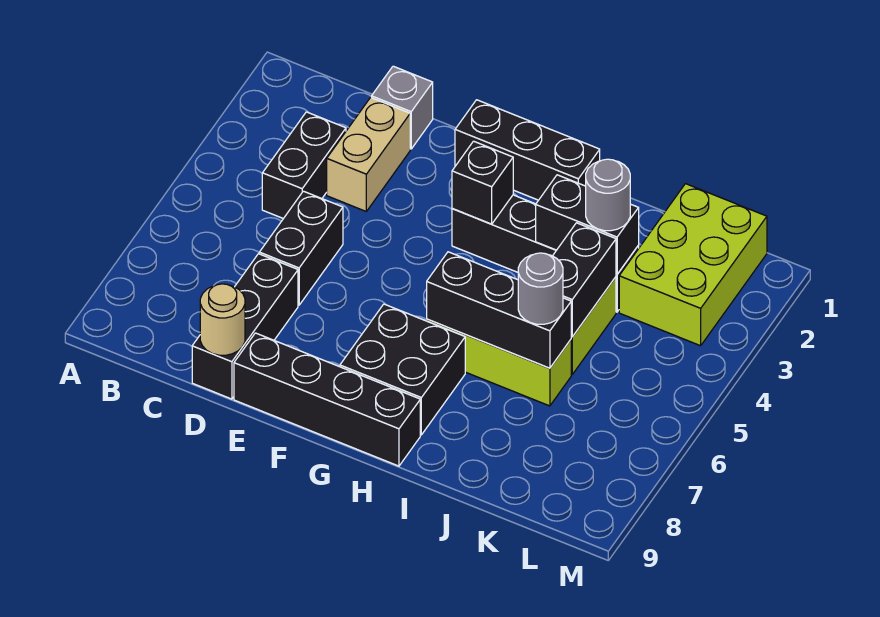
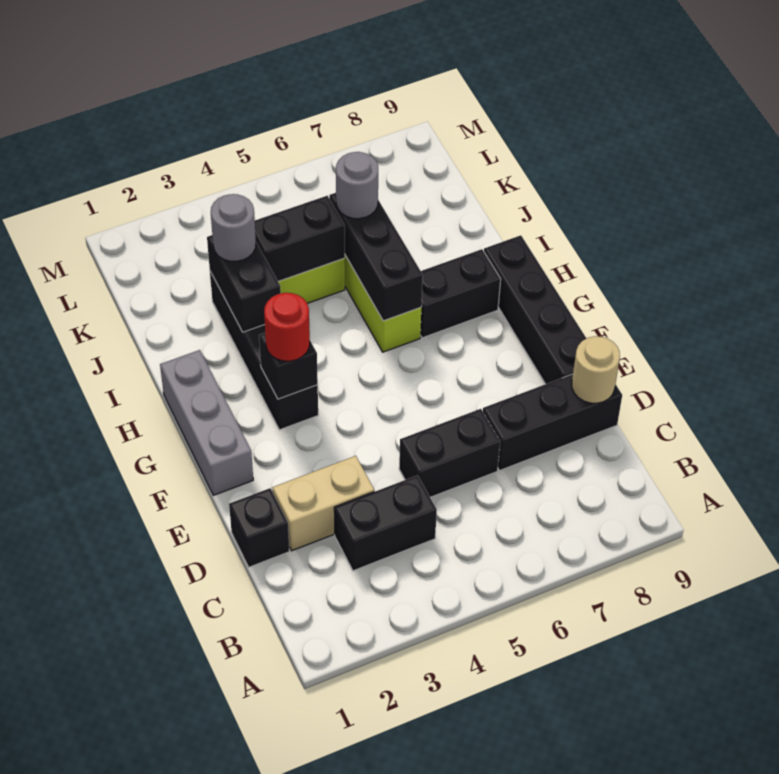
grey 1x1 brick [372,66,433,149] -> black 1x1 brick [229,488,289,567]
black 1x3 brick [455,100,600,200] -> grey 1x3 brick [160,350,253,495]
none -> red 1x1 round brick [264,293,310,361]
black 2x2 brick [340,304,465,435] -> black 1x2 brick [420,249,501,338]
lime 2x3 brick [619,184,767,346] -> none

